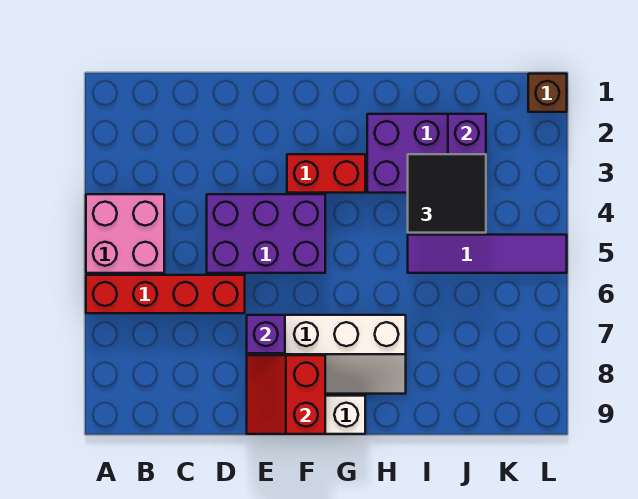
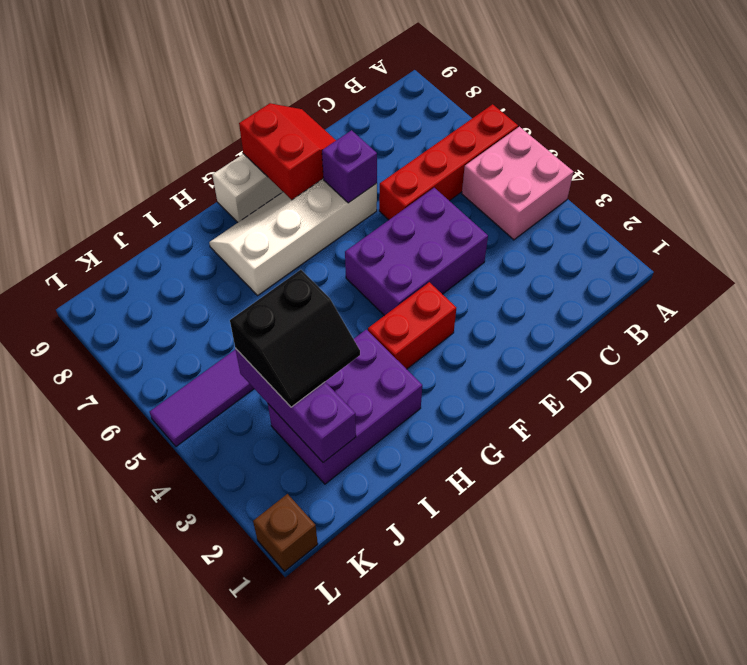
black 2x2 tile [408,154,486,233] -> black 2x2 slope [230,270,360,407]

